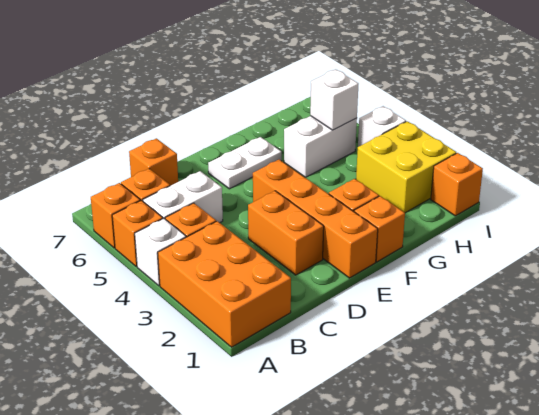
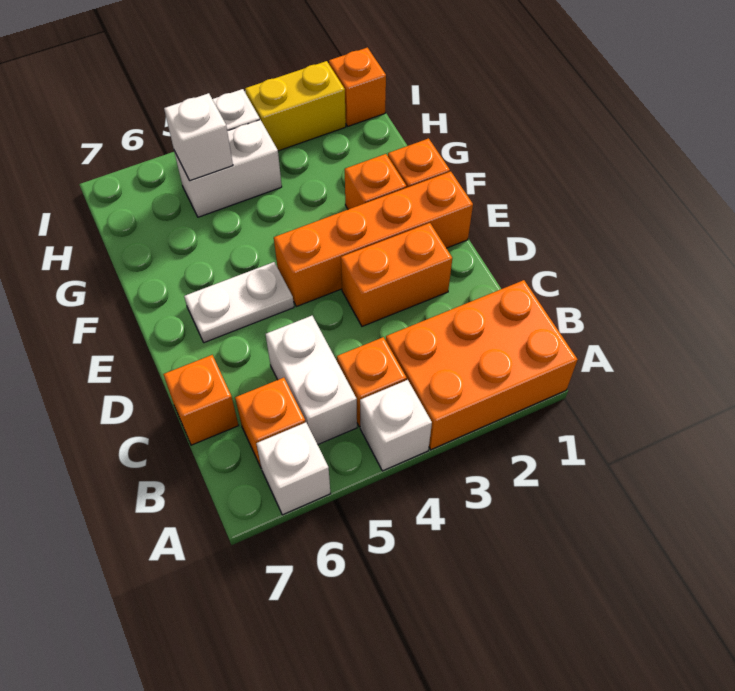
orange 1x1 brick [112,200,163,267] -> none
orange 1x1 brick [91,183,140,248] -> white 1x1 brick [256,422,331,515]
white 1x2 plate [208,137,282,189] -> white 1x2 plate turned to [184,262,294,343]
white 1x2 brick [284,116,357,177] -> white 1x2 brick turned to [174,120,282,217]
yellow 2x2 brick [356,121,456,213] -> yellow 1x2 brick [245,61,346,151]

